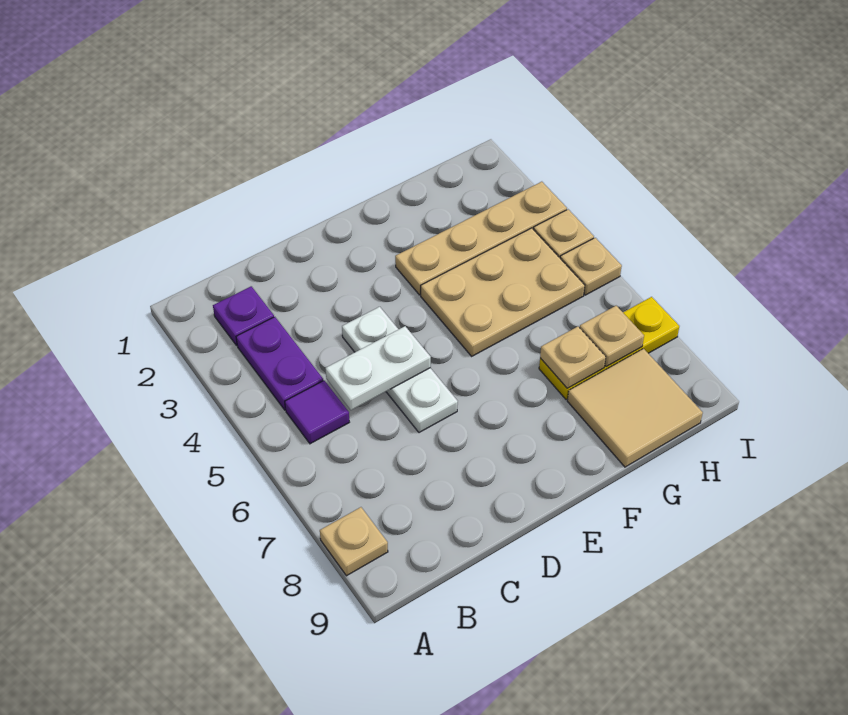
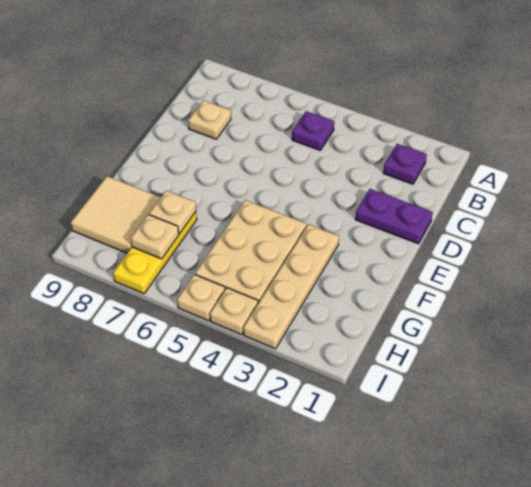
tan 1x1 plate [320,507,388,576] -> tan 1x1 plate moved to [188,100,231,139]
purple 1x2 plate [236,317,323,410] -> purple 1x2 plate moved to [355,189,433,244]
purple 1x1 tile [285,381,349,444] -> purple 1x1 plate [292,111,334,150]
white 1x2 plate [325,326,431,410] -> none
white 1x3 plate [342,307,458,433] -> none

